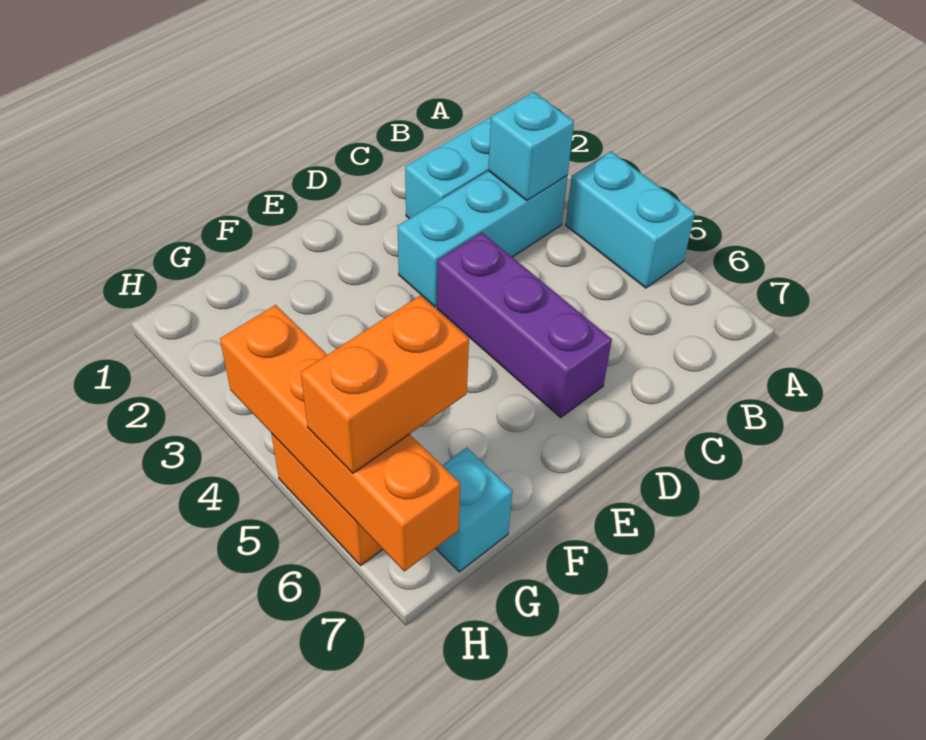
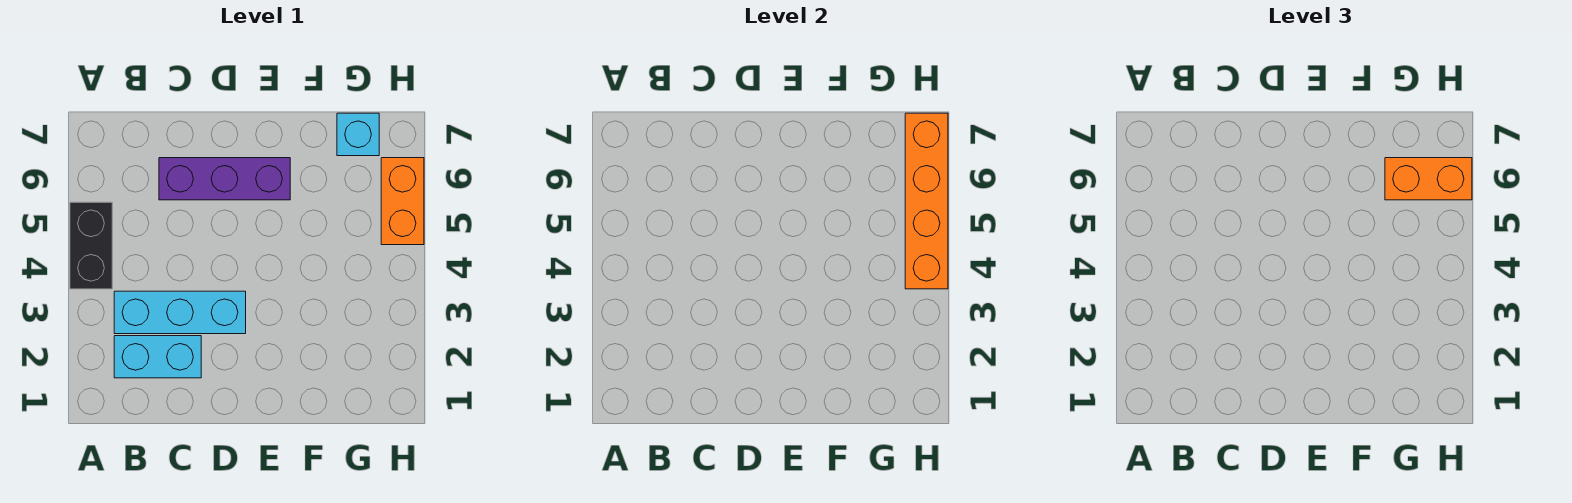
cyan 1x2 brick [566,151,695,288] -> black 1x2 brick [70,202,112,289]
cyan 1x1 brick [488,92,574,201] -> none
purple 1x3 brick [437,233,612,418] -> purple 1x3 brick turned to [159,158,290,200]

